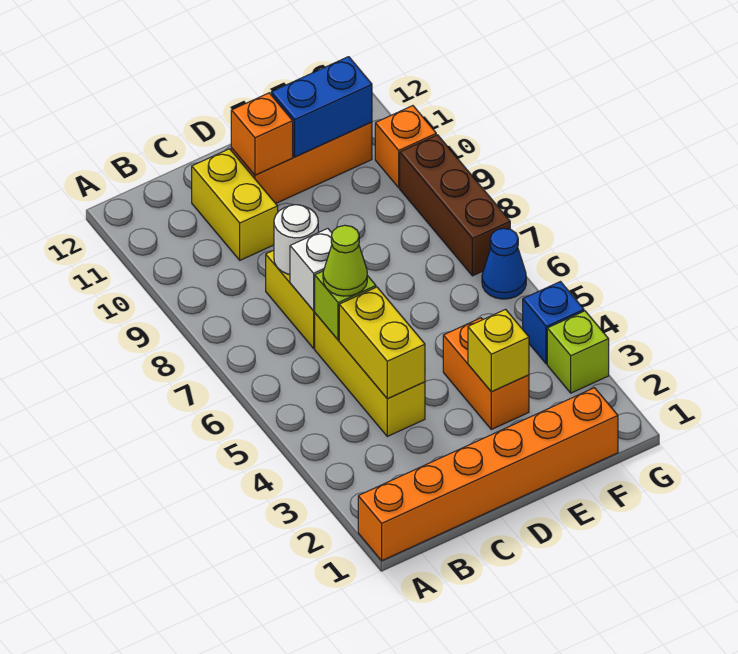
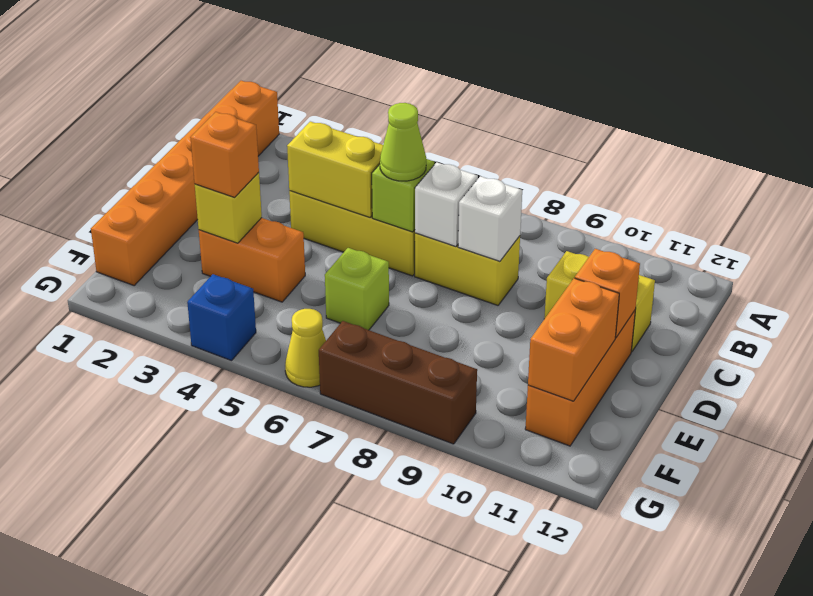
white 1x1 round brick [274,205,318,274] -> white 1x1 brick [458,176,522,261]
blue 1x2 brick [271,57,372,157] -> orange 1x2 brick [528,278,619,401]
lime 1x1 brick [547,311,609,393] -> lime 1x1 brick moved to [325,248,389,330]
blue 1x1 cone [482,228,526,299] -> yellow 1x1 cone [285,309,326,387]
orange 1x1 brick [375,106,436,188] -> orange 1x1 brick moved to [190,112,259,197]

